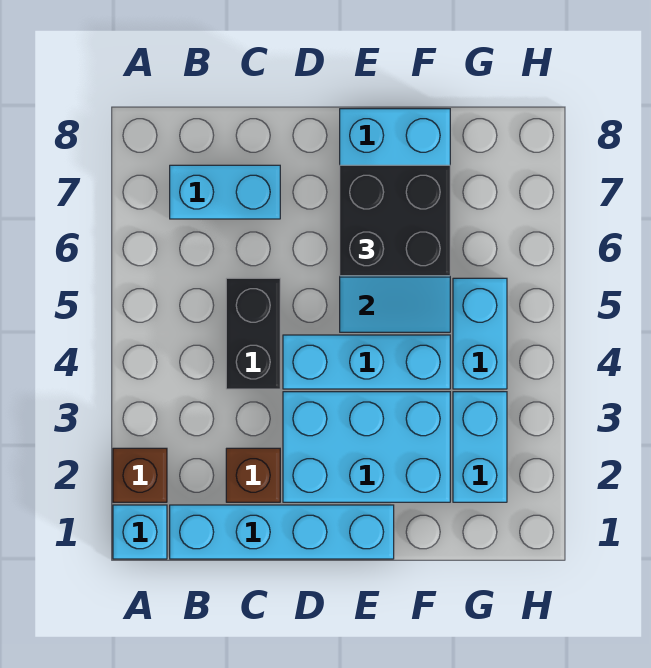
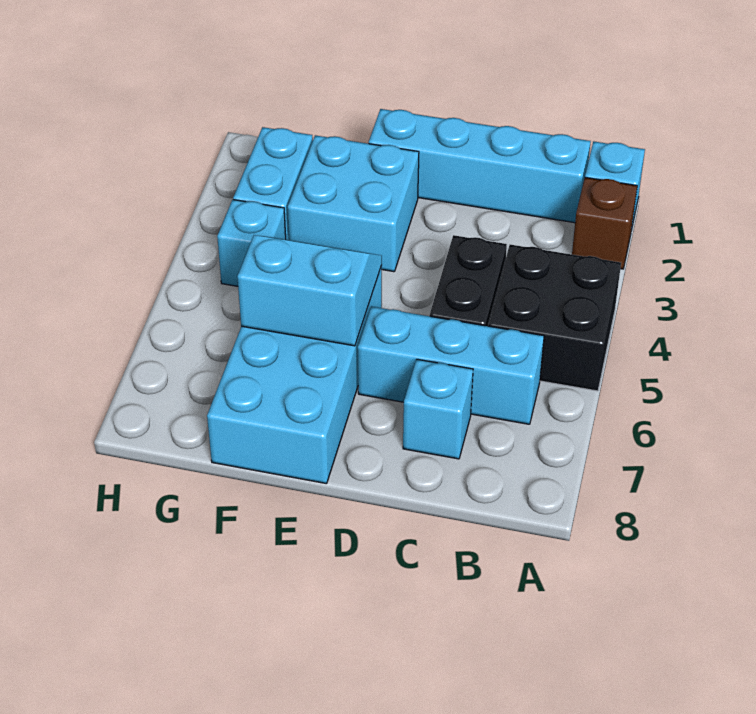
cyan 1x2 brick [170,165,280,219] -> cyan 1x1 brick [403,359,473,459]
brown 1x1 brick [226,448,280,502] -> none
cyan 2x3 brick [283,392,450,502] -> cyan 2x2 brick [288,135,419,272]
cyan 1x3 brick [283,335,450,389] -> cyan 1x3 brick moved to [358,306,544,424]
black 2x2 brick [340,165,450,276] -> black 2x2 brick moved to [488,245,621,391]
cyan 1x2 brick [453,278,507,389] -> cyan 1x1 brick [217,200,286,286]

